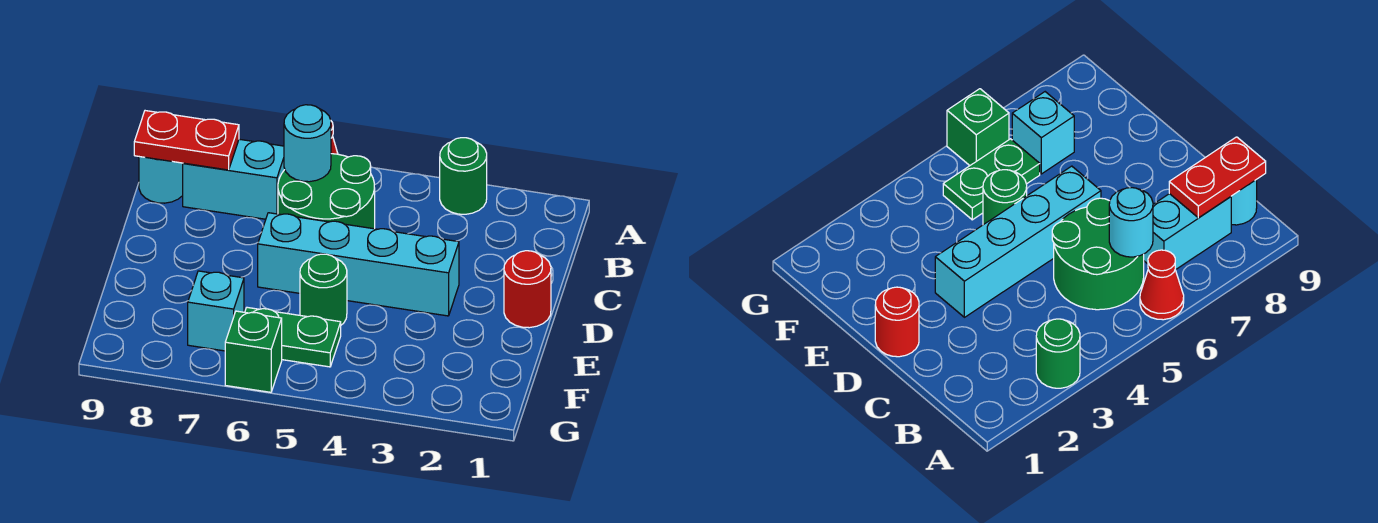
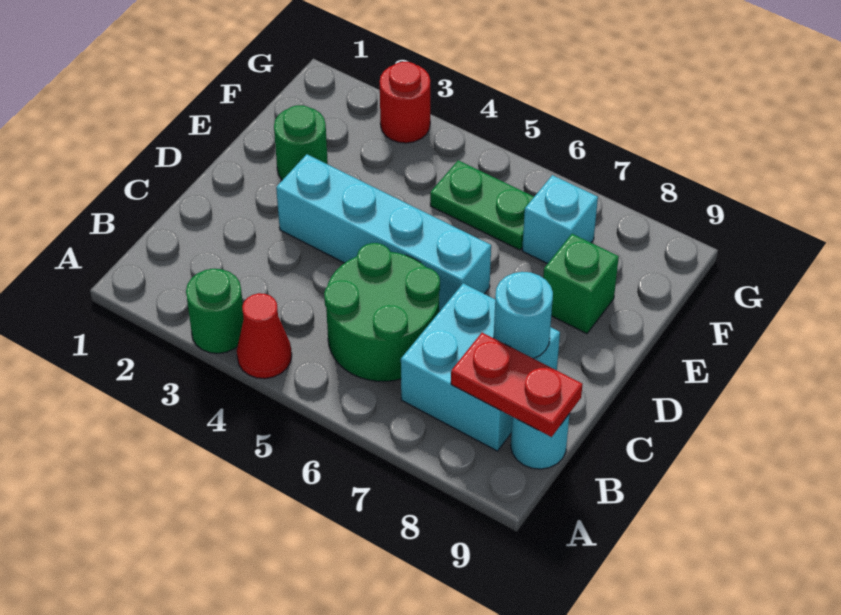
red 1x1 cone [1140,250,1184,320] -> red 1x1 cone moved to [237,293,292,379]
cyan 1x1 round brick [284,105,331,182] -> cyan 1x1 round brick moved to [494,272,553,359]
cyan 1x2 brick [183,139,285,219] -> cyan 2x2 brick [401,283,560,451]
red 1x1 round brick [504,251,551,328] -> red 1x1 round brick moved to [380,62,430,143]
green 1x1 round brick [300,254,347,325] -> green 1x1 round brick moved to [274,105,328,180]
green 1x1 brick [225,311,282,392] -> green 1x1 brick moved to [543,234,619,334]

